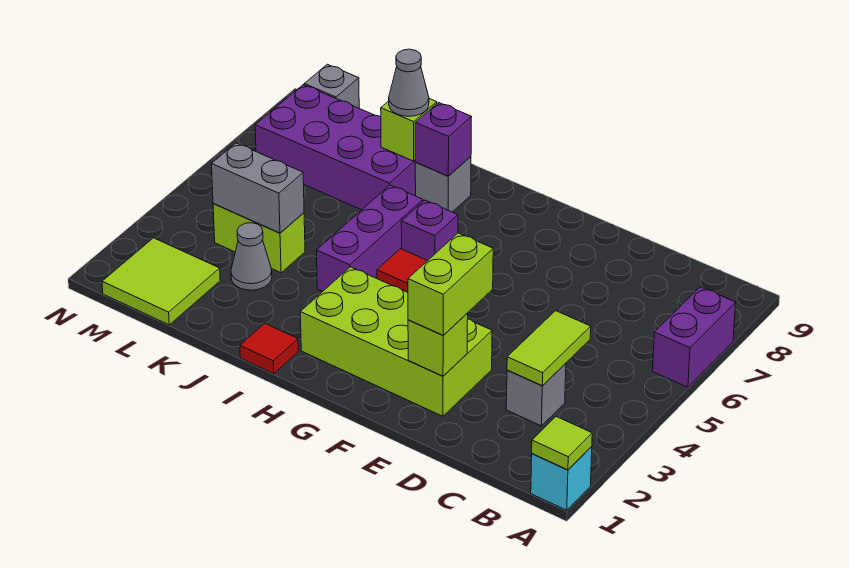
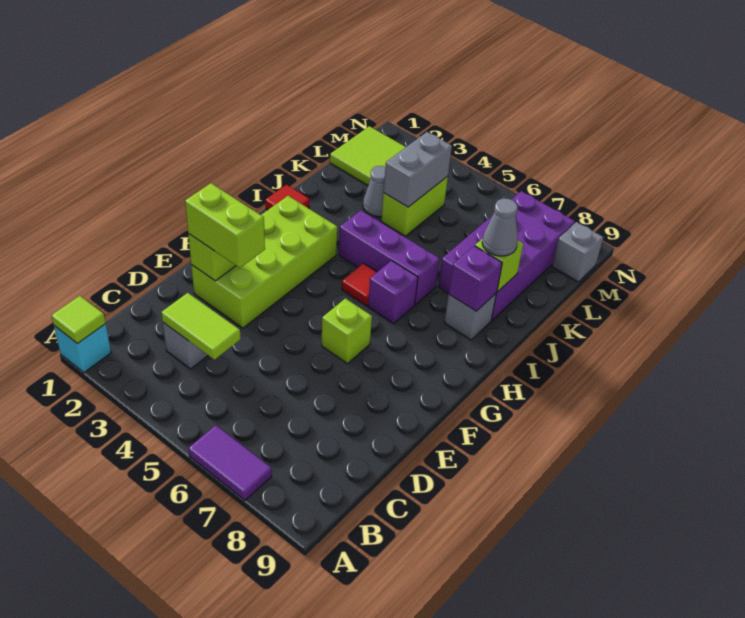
purple 1x2 brick [653,287,736,387] -> purple 1x2 tile [189,425,272,500]
none -> lime 1x1 brick [321,299,372,364]

